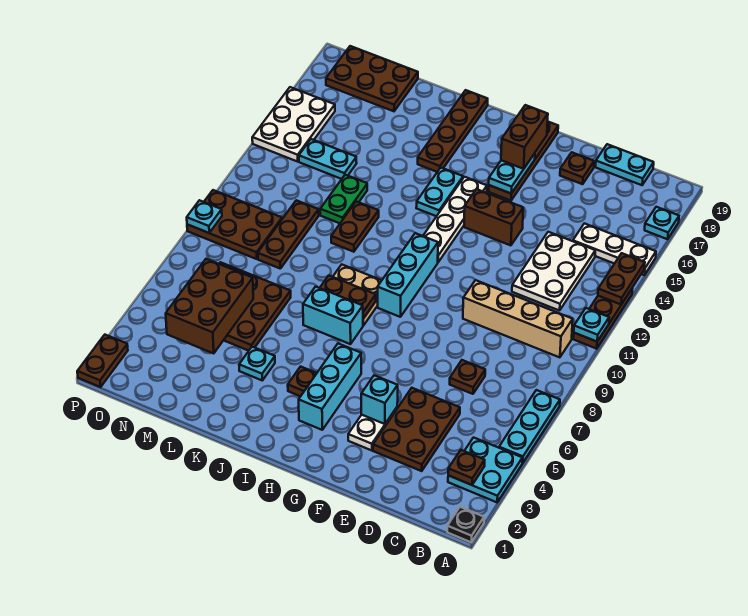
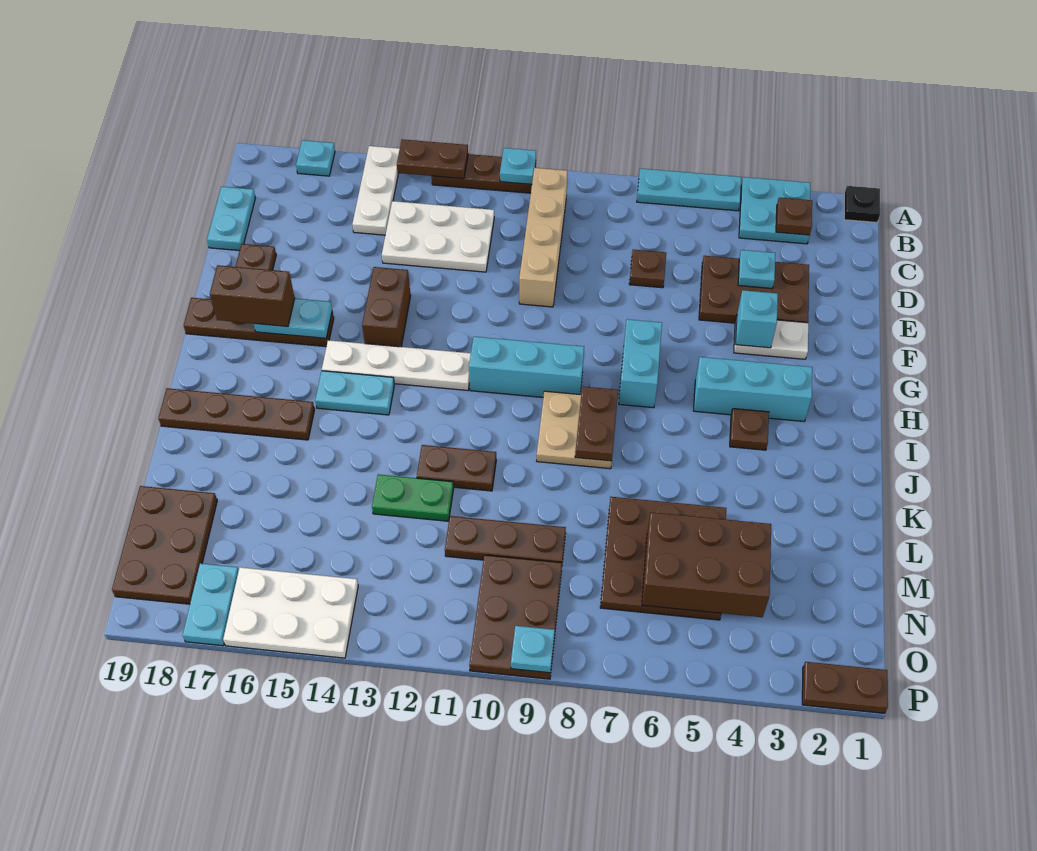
cyan 1x2 brick [303,287,363,344] -> cyan 1x2 brick moved to [619,319,662,408]
cyan 1x1 plate [239,347,275,380] -> cyan 1x1 plate moved to [738,250,775,288]
cyan 1x2 plate [299,139,357,179] -> cyan 1x2 plate moved to [183,563,239,646]

